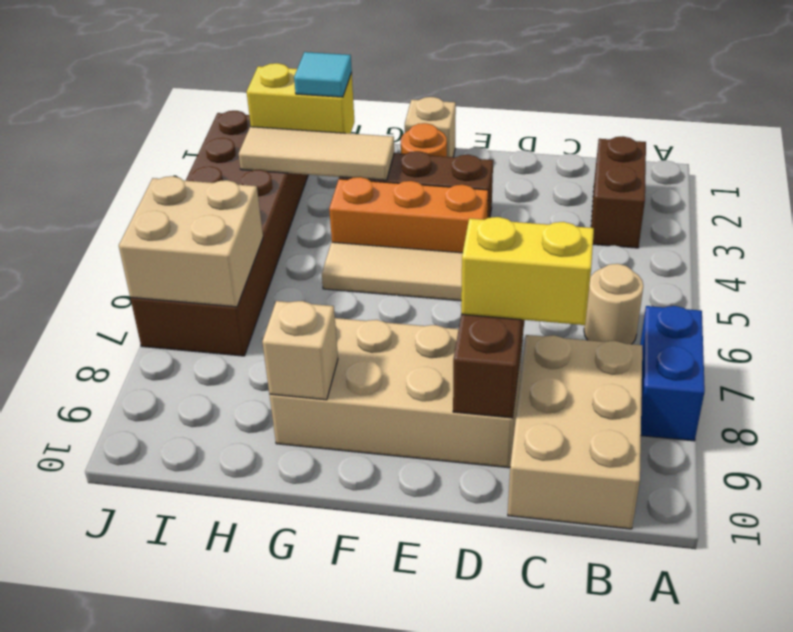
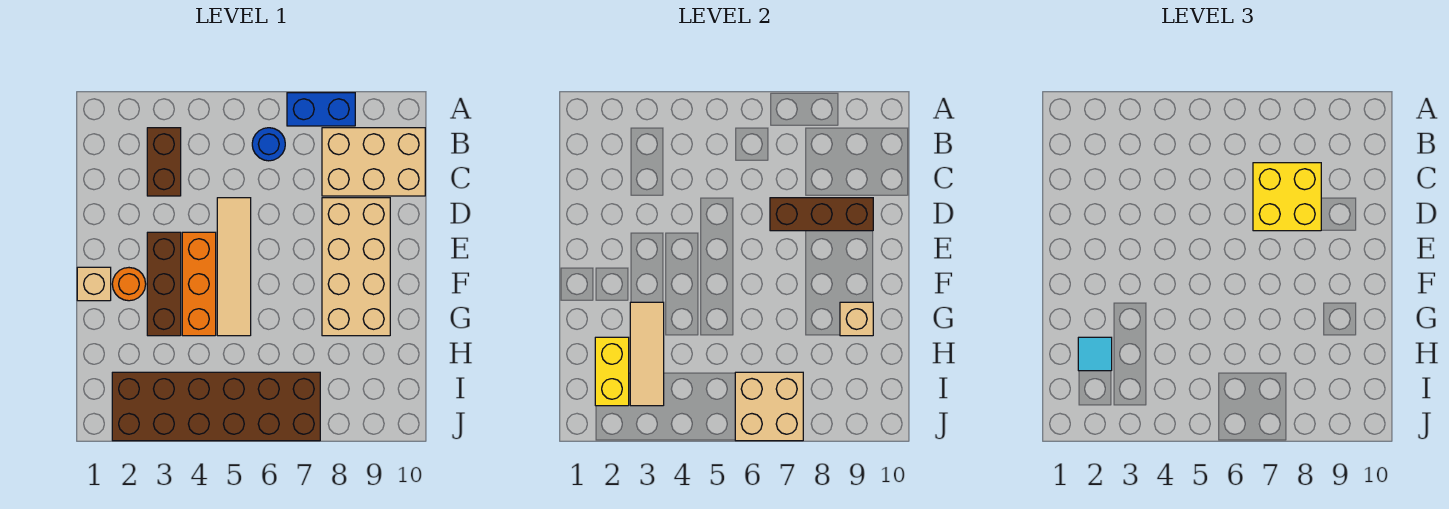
brown 1x2 brick [591,136,646,248] -> brown 1x2 brick turned to [147,128,181,196]
tan 1x1 round brick [584,264,643,344] -> blue 1x1 round brick [252,128,285,161]
yellow 1x2 brick [461,217,594,325] -> yellow 2x2 brick [1253,163,1321,231]

